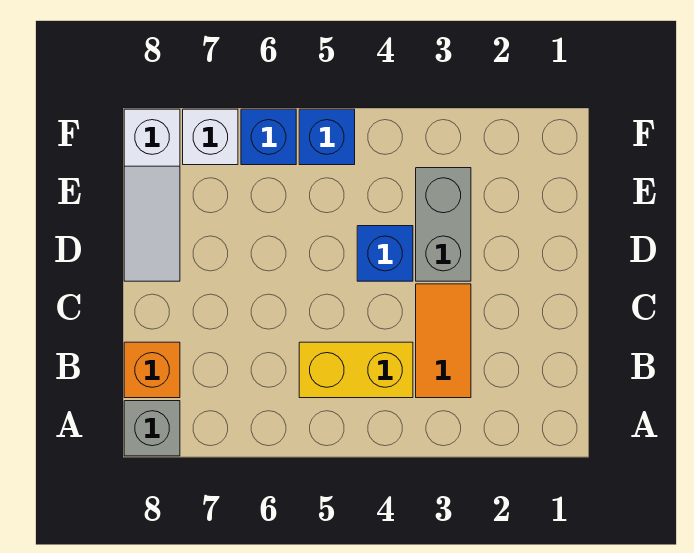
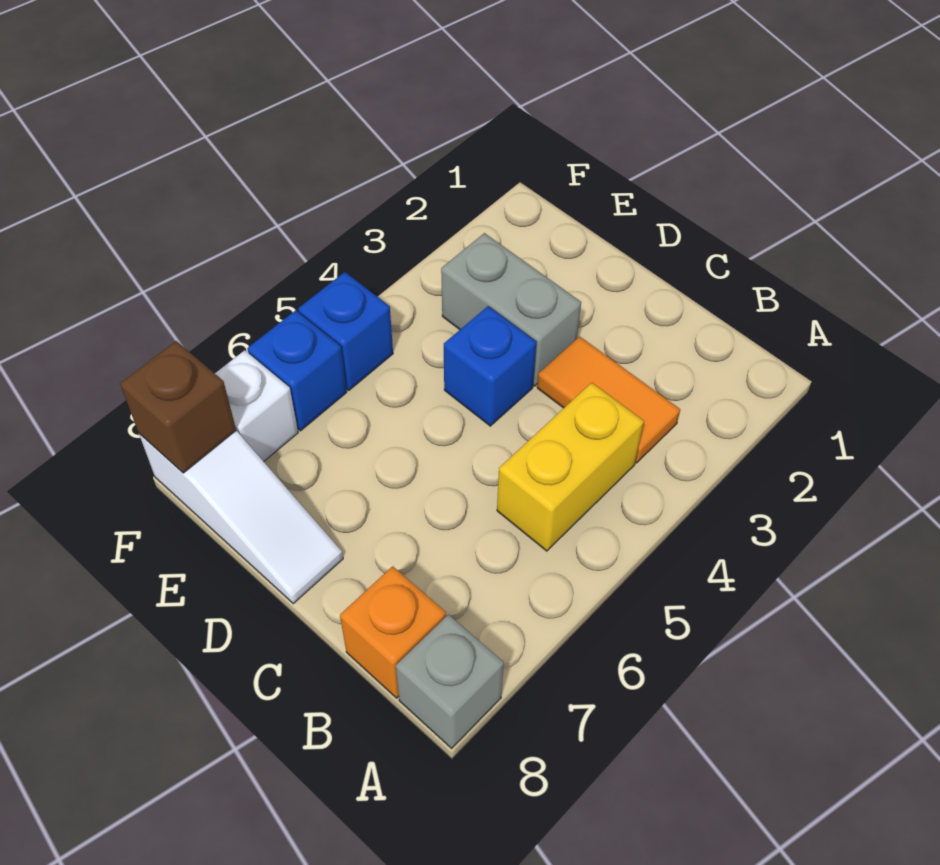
none -> brown 1x1 brick [120,341,236,473]

